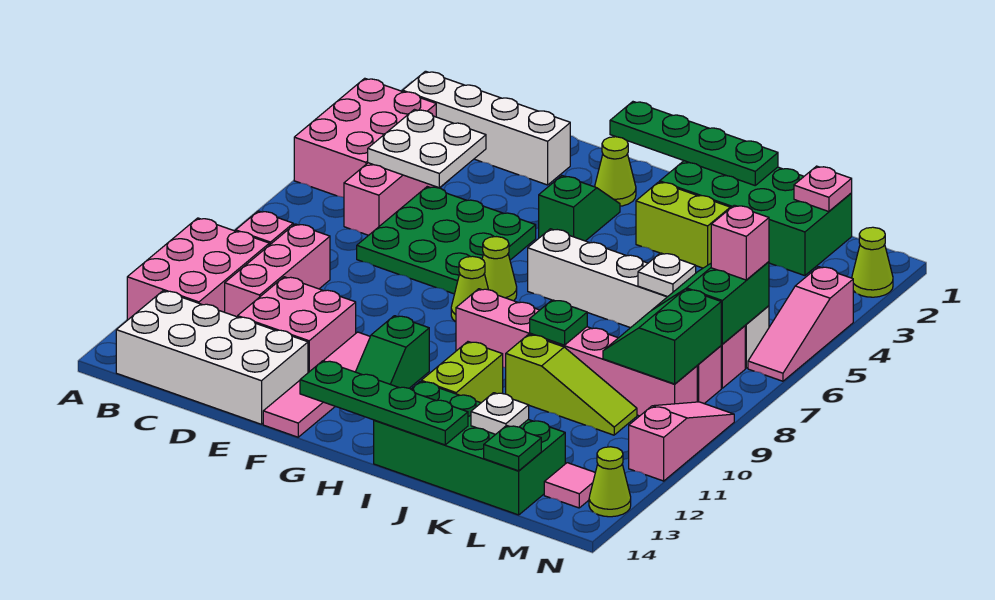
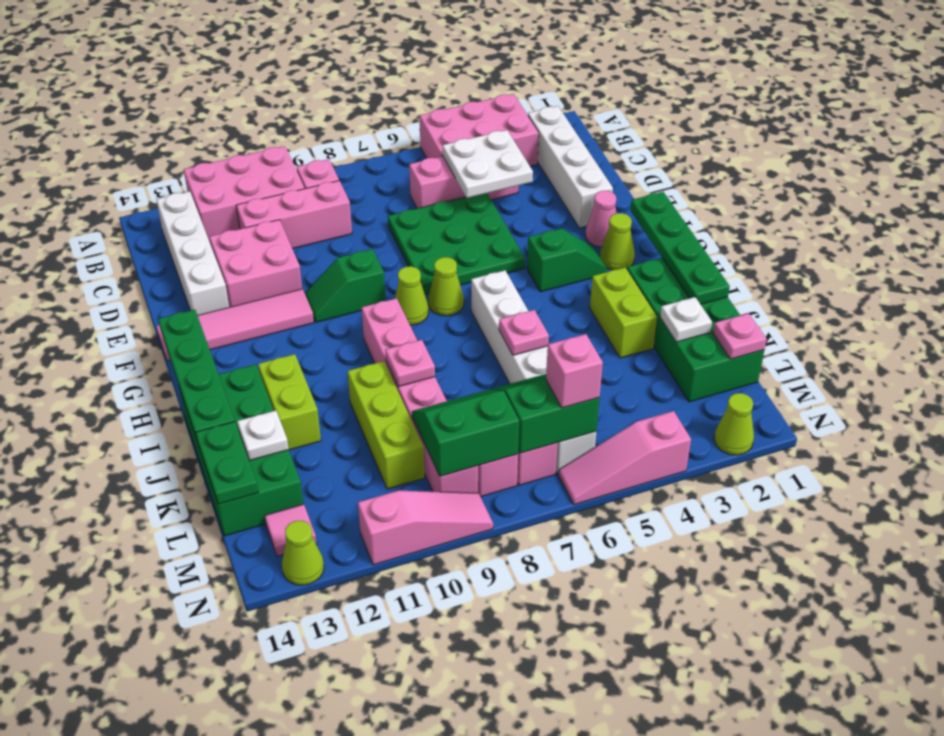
white 2x4 brick [116,291,308,424] -> white 1x4 brick [156,191,229,315]
none -> pink 1x1 cone [585,191,617,247]
green 1x2 slope [356,316,429,388] -> green 1x2 slope moved to [305,249,386,322]
lime 1x2 brick [421,342,503,403] -> lime 1x2 brick turned to [258,354,321,450]
none -> pink 1x1 plate [499,310,549,355]
green 1x1 plate [530,300,587,345] -> pink 1x1 plate [385,340,435,387]
lime 1x3 slope [506,335,637,435] -> lime 1x3 brick [347,361,425,489]
white 1x1 plate [638,253,696,297] -> white 1x1 plate moved to [660,297,712,342]
green 1x1 plate [484,426,541,471] -> green 1x2 plate [196,422,258,504]

